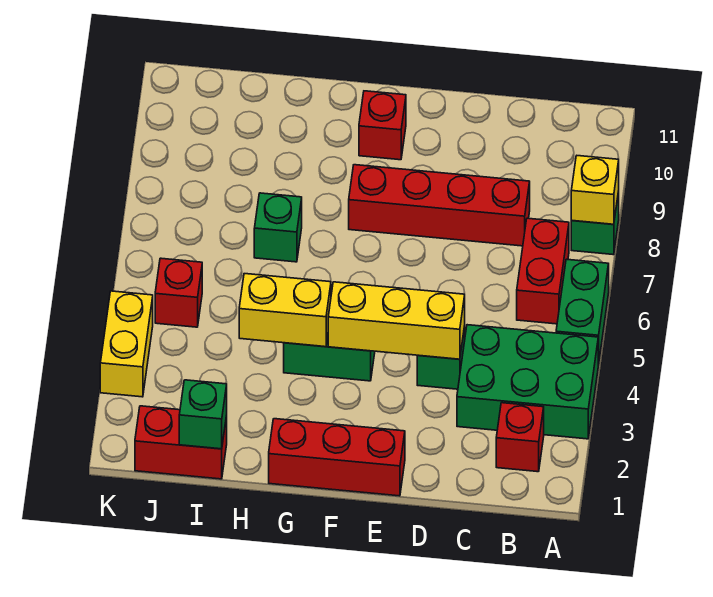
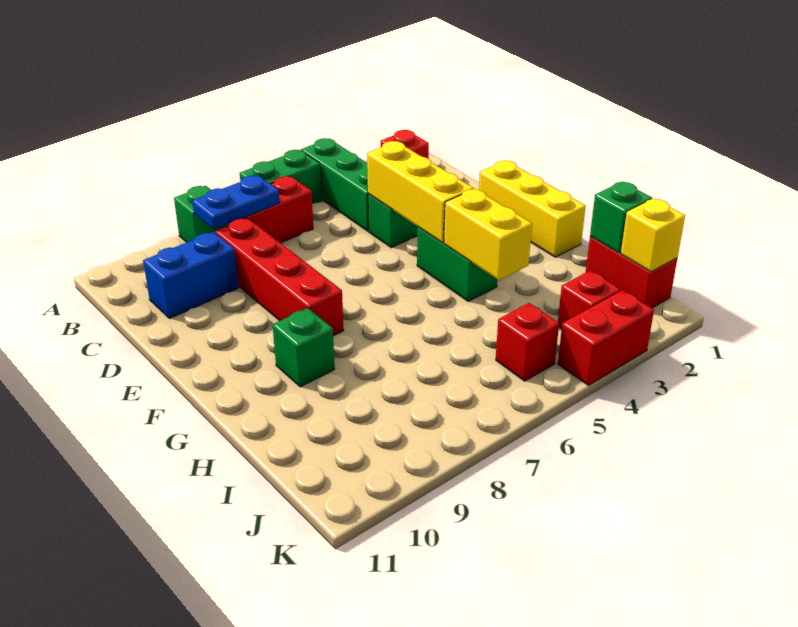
green 2x3 brick [457,325,598,439] -> green 1x3 brick [301,138,369,231]
yellow 1x1 brick [571,156,619,224] -> yellow 1x1 brick moved to [621,199,685,272]
none -> blue 1x2 plate [192,175,279,230]
none -> blue 1x2 brick [143,232,238,319]
red 1x3 brick [269,419,405,496] -> yellow 1x3 brick [479,161,586,257]
red 1x1 brick [359,91,406,160] -> red 1x1 brick moved to [558,271,621,329]
green 1x1 brick [254,193,302,262] -> green 1x1 brick moved to [273,308,335,387]
yellow 1x2 brick [100,291,153,397] -> red 1x2 brick [558,290,654,385]

